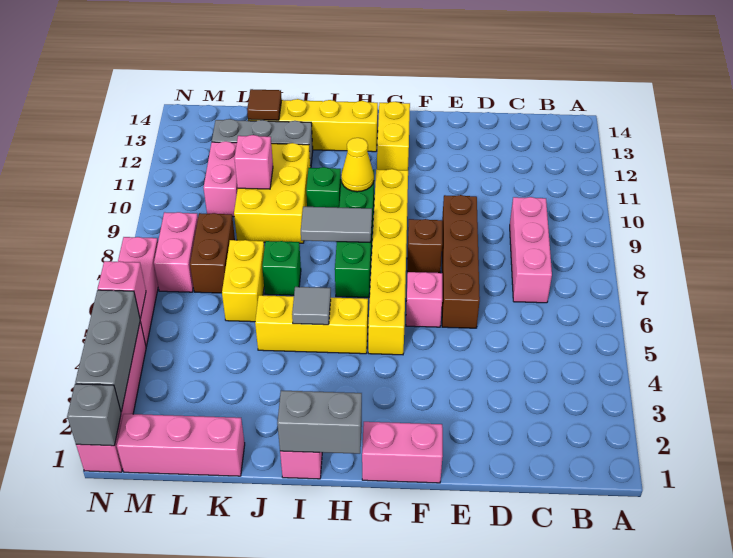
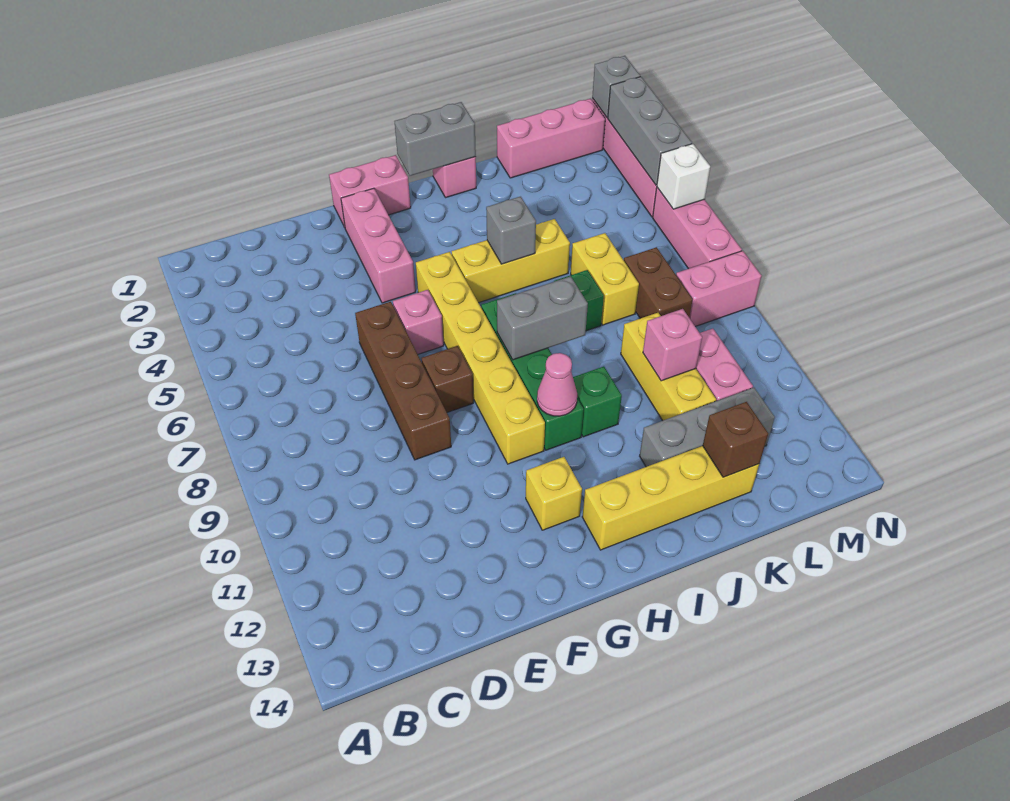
pink 1x3 brick [510,197,552,303] -> pink 1x3 brick moved to [341,188,416,303]
yellow 1x2 brick [377,102,410,170] -> yellow 1x1 brick [526,457,582,530]
grey 1x2 tile [301,207,372,243] -> grey 1x2 brick [497,276,588,360]
yellow 1x1 cone [341,138,374,192] -> pink 1x1 cone [537,353,577,416]
grey 1x1 tile [292,287,331,325] -> grey 1x1 brick [486,197,536,264]
yellow 2x3 brick [234,143,310,243] -> yellow 1x3 brick [621,313,716,421]
brown 1x1 tile [247,89,282,120] -> brown 1x1 brick [703,402,768,477]
pink 1x2 brick [154,212,198,292] -> pink 1x2 brick turned to [676,251,761,327]
pink 1x1 brick [98,261,146,319] -> white 1x1 brick [657,144,710,209]

